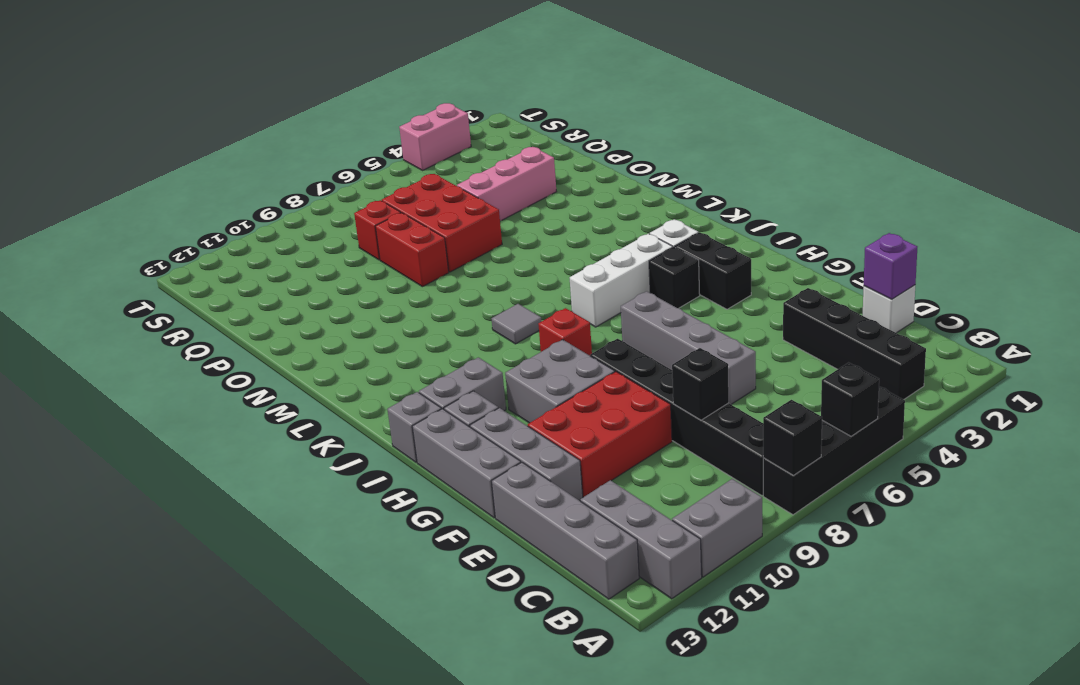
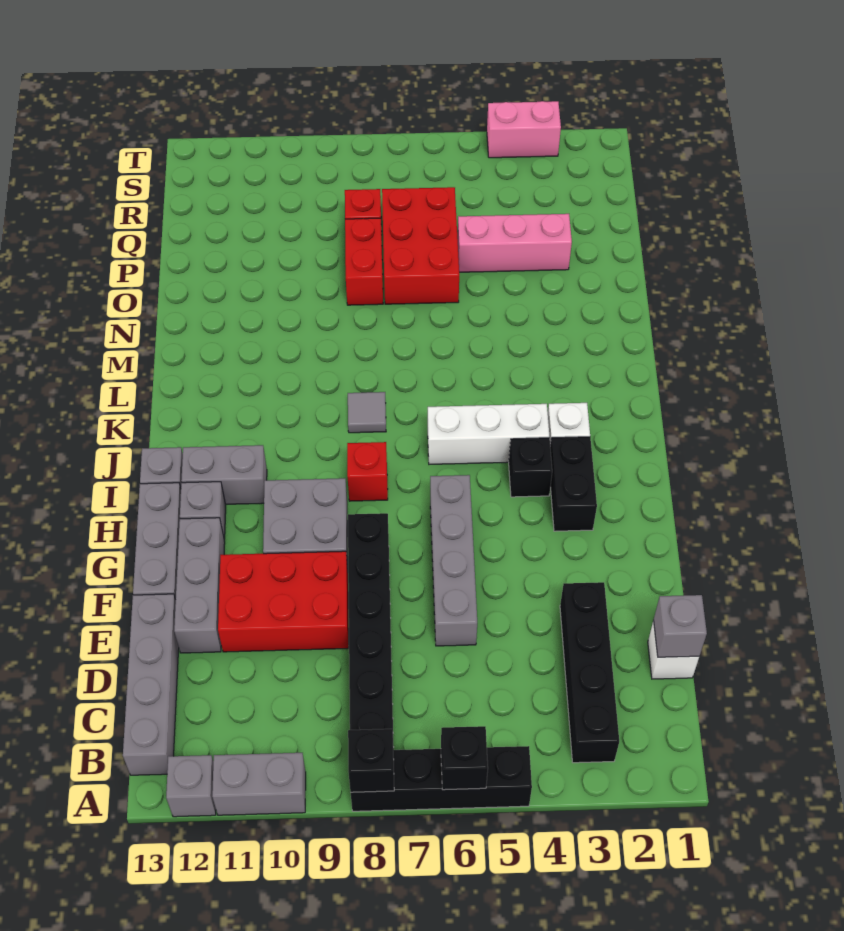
grey 1x3 brick [580,480,702,599] -> grey 1x1 brick [166,755,216,817]
purple 1x1 brick [864,233,917,299] -> grey 1x1 brick [653,595,707,657]
black 1x1 brick [672,348,729,420] -> none

